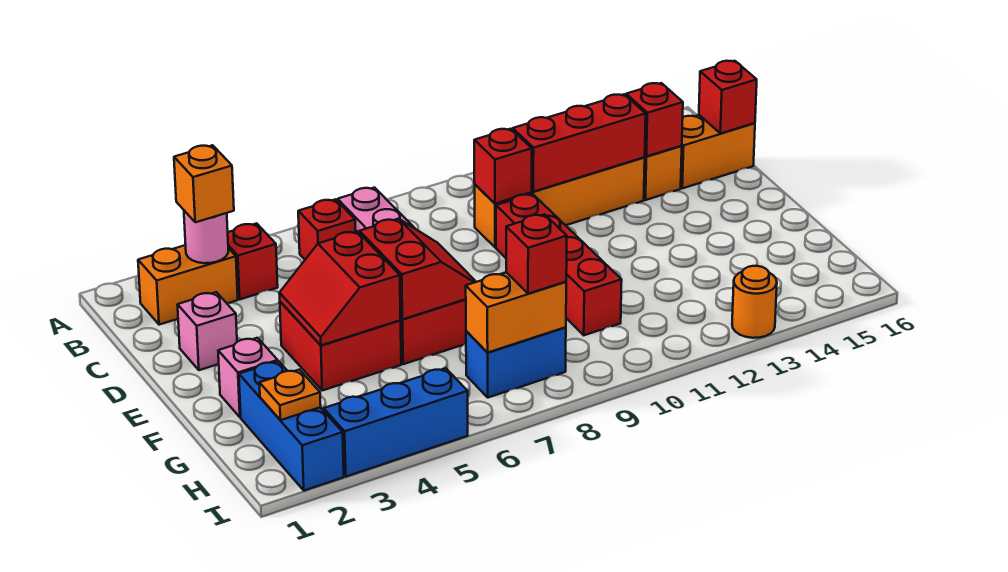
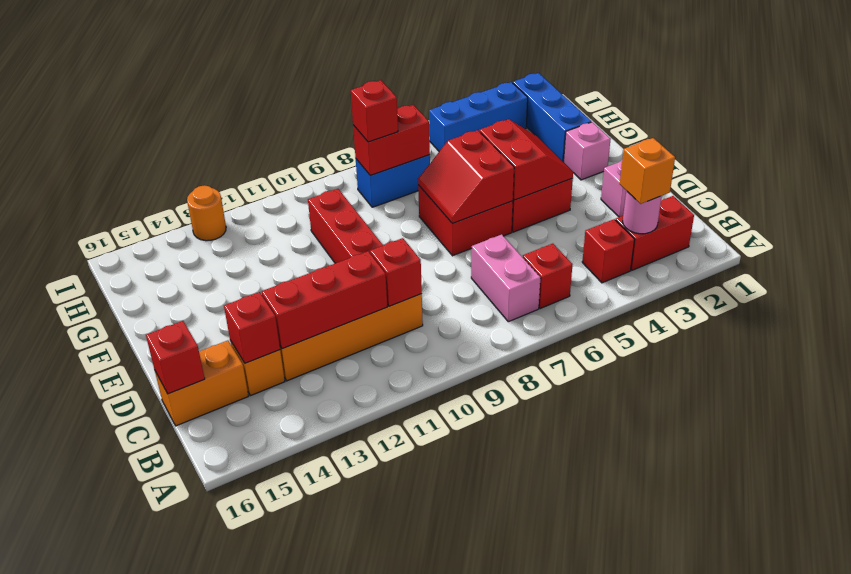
orange 1x2 brick [138,245,238,325] -> red 1x2 brick [616,196,694,270]
orange 1x1 plate [259,370,321,420] -> none
orange 1x2 brick [466,272,566,353] -> red 1x2 brick [353,105,430,176]

